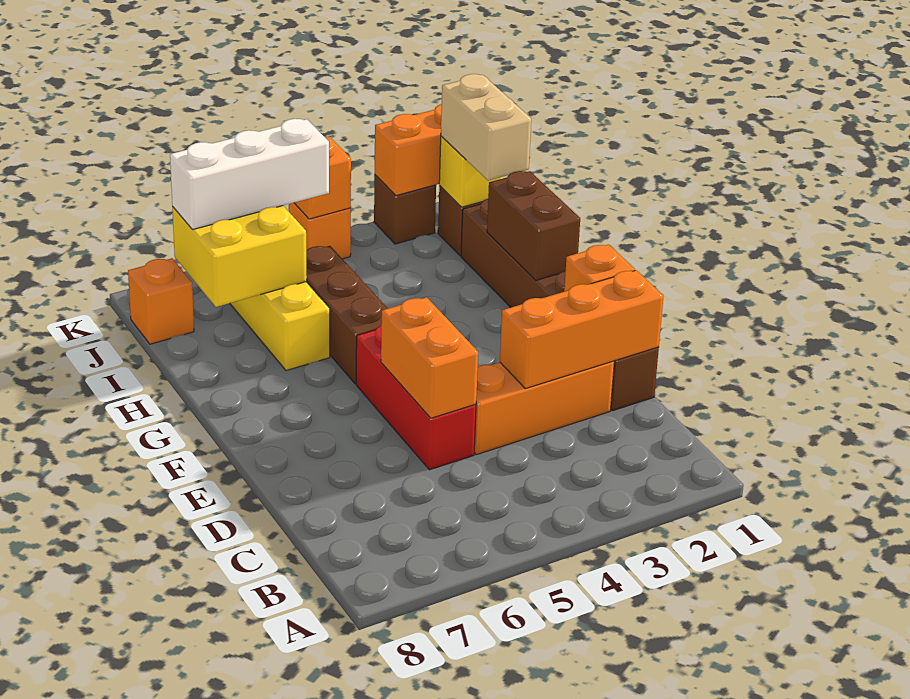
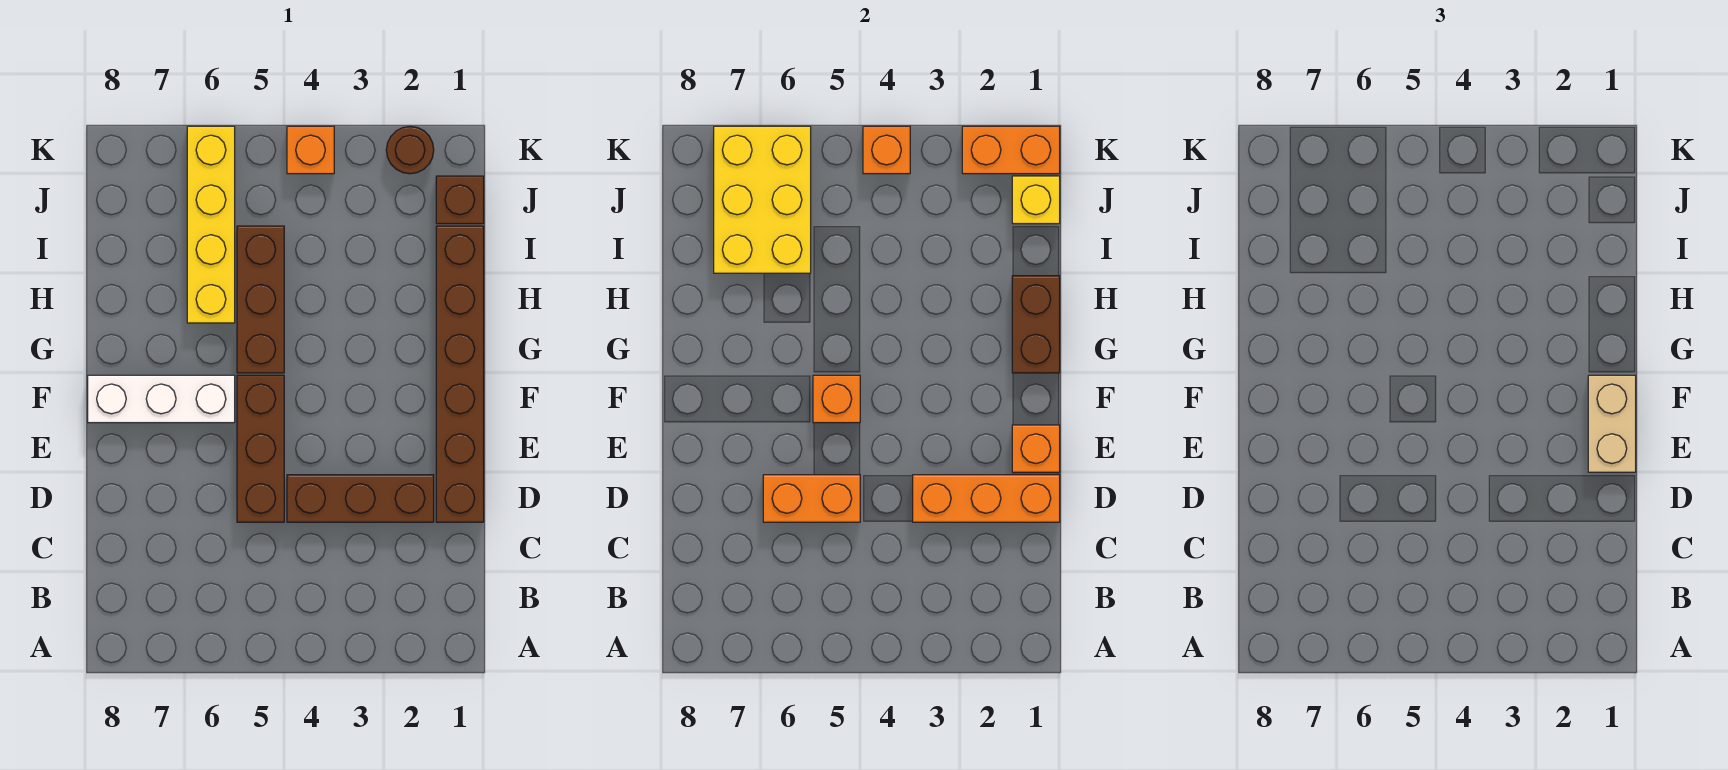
orange 1x3 brick [474,361,614,455] -> brown 1x3 brick [287,475,434,522]
red 1x3 brick [356,326,476,470] -> brown 1x3 brick [237,375,284,522]
orange 1x2 brick [381,297,478,418] -> orange 1x2 brick turned to [763,475,860,522]
tan 1x2 brick [441,74,531,181] -> tan 1x2 brick moved to [1588,375,1636,472]
yellow 2x2 brick [172,206,307,307] -> yellow 2x3 brick [714,126,811,273]
white 1x3 brick [170,119,329,230] -> white 1x3 brick moved to [88,375,235,423]
orange 1x1 brick [128,258,194,344] -> orange 1x1 brick moved to [813,375,860,423]
brown 1x1 brick [374,175,436,244] -> brown 1x1 round brick [386,126,434,174]

